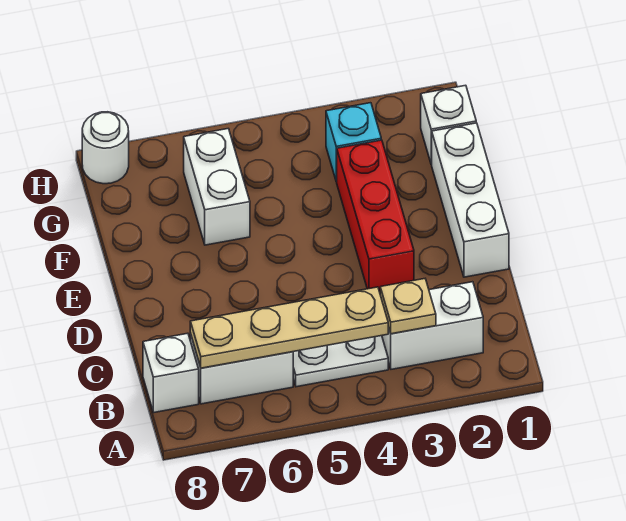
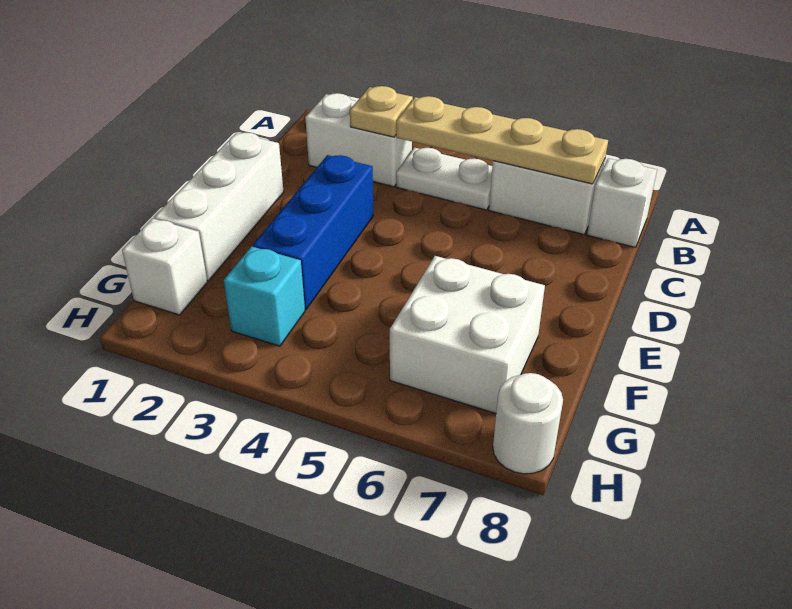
red 1x3 brick [337,140,414,292] -> blue 1x3 brick [253,155,373,309]
white 1x2 brick [184,129,250,245] -> white 2x2 brick [390,256,545,413]

